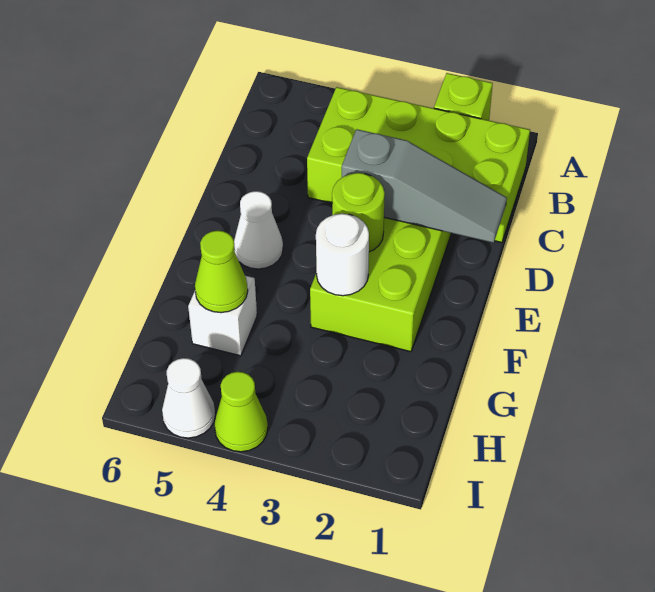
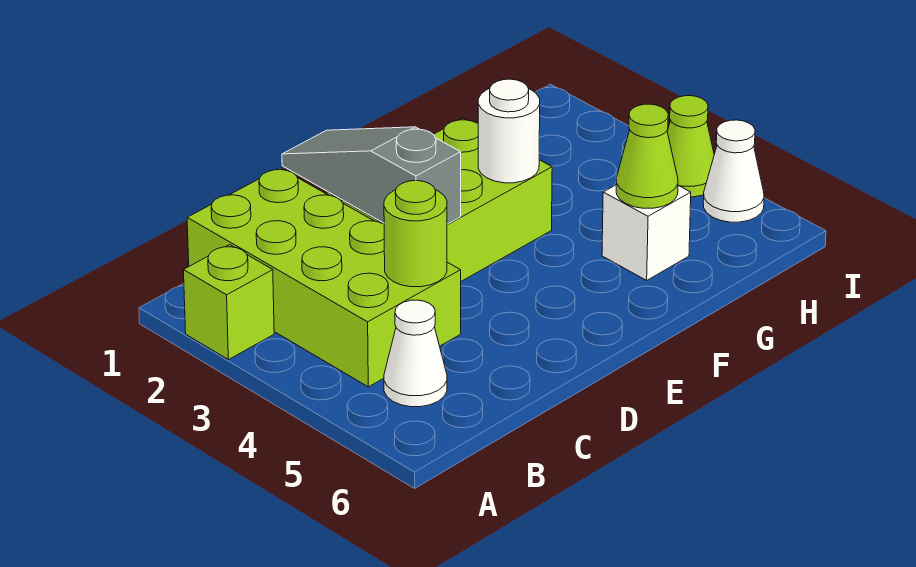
lime 1x1 round brick [332,173,385,252] -> lime 1x1 round brick moved to [384,181,447,287]
white 1x1 cone [234,191,283,269] -> white 1x1 cone moved to [384,300,447,407]

